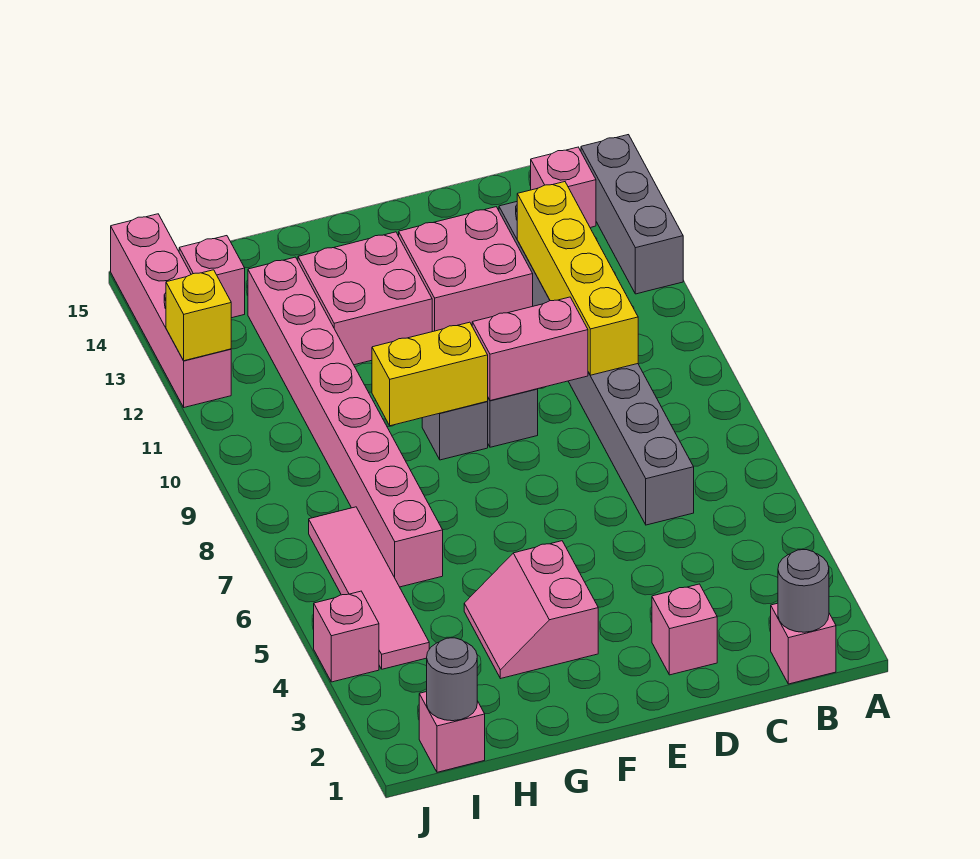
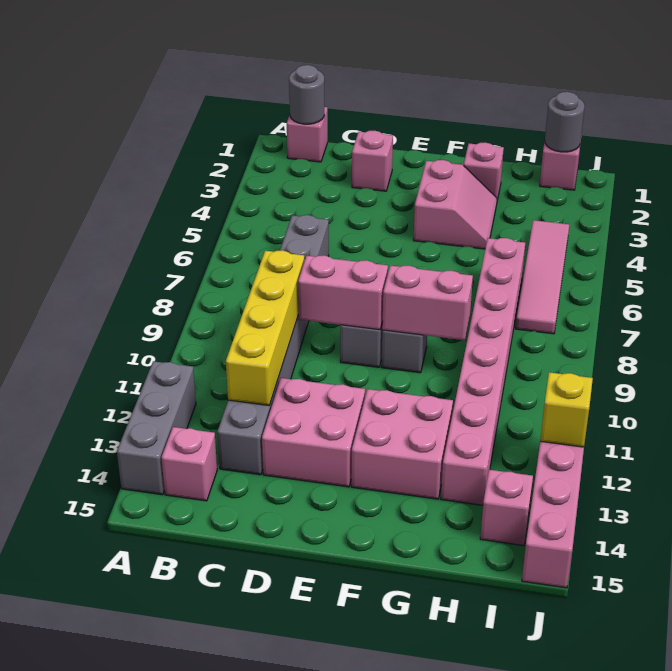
yellow 1x2 brick [372,322,488,426] -> pink 1x2 brick [382,266,473,340]
pink 1x1 brick [314,591,379,682] -> pink 1x1 brick moved to [464,143,504,200]

